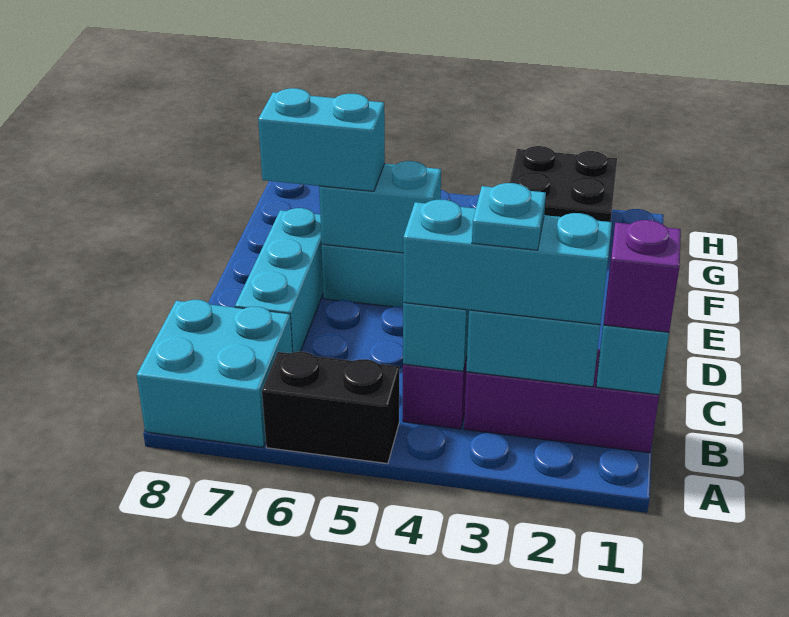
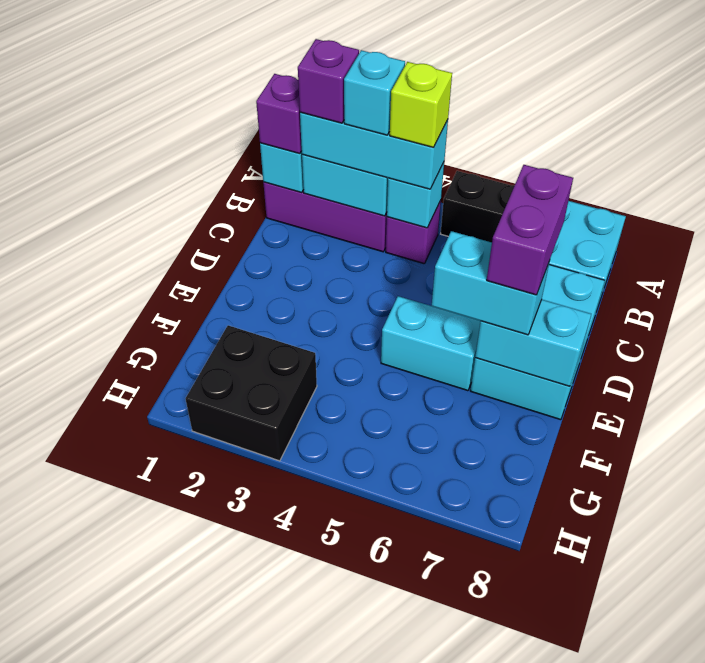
none -> purple 1x1 brick [298,39,359,123]
cyan 1x1 plate [472,183,546,250] -> cyan 1x1 brick [344,50,405,135]
none -> lime 1x1 brick [390,62,452,148]
cyan 1x3 brick [235,208,323,352] -> cyan 2x3 brick [470,265,605,420]
none -> purple 1x2 brick [487,165,573,295]
cyan 1x2 brick [319,161,441,253] -> cyan 1x2 brick moved to [475,299,591,387]

